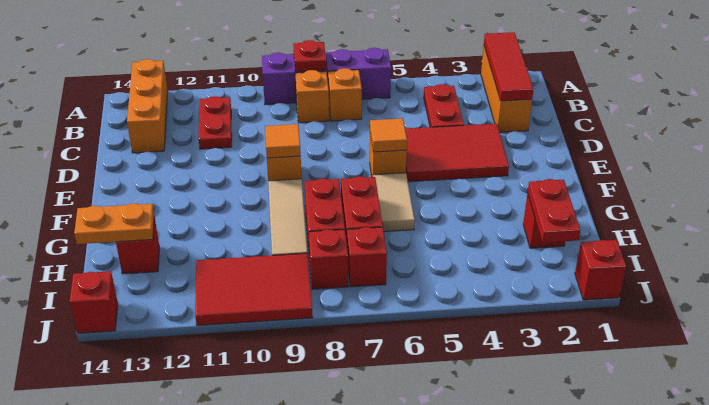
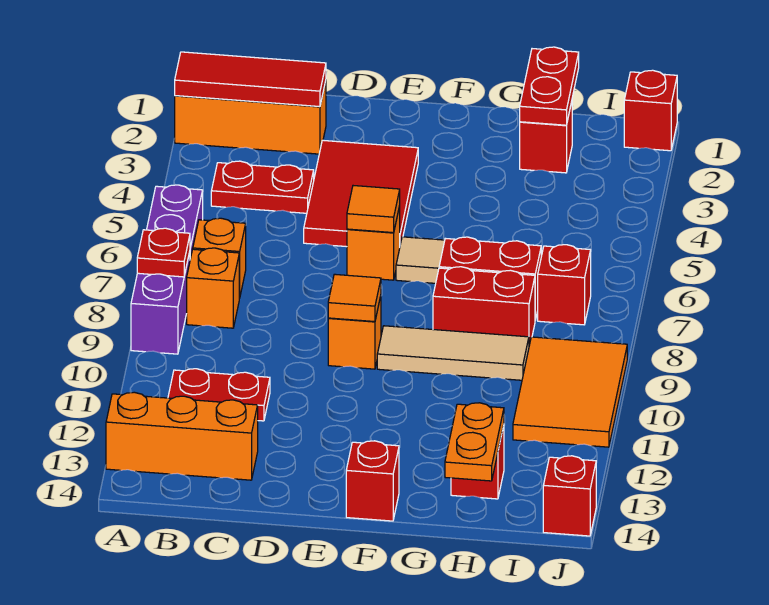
red 1x2 plate [528,179,580,243] -> red 1x2 plate turned to [520,47,579,125]
red 1x1 brick [309,229,348,289] -> red 1x1 brick moved to [346,441,399,521]
red 2x3 tile [195,253,313,325] -> orange 2x3 tile [513,337,627,447]

